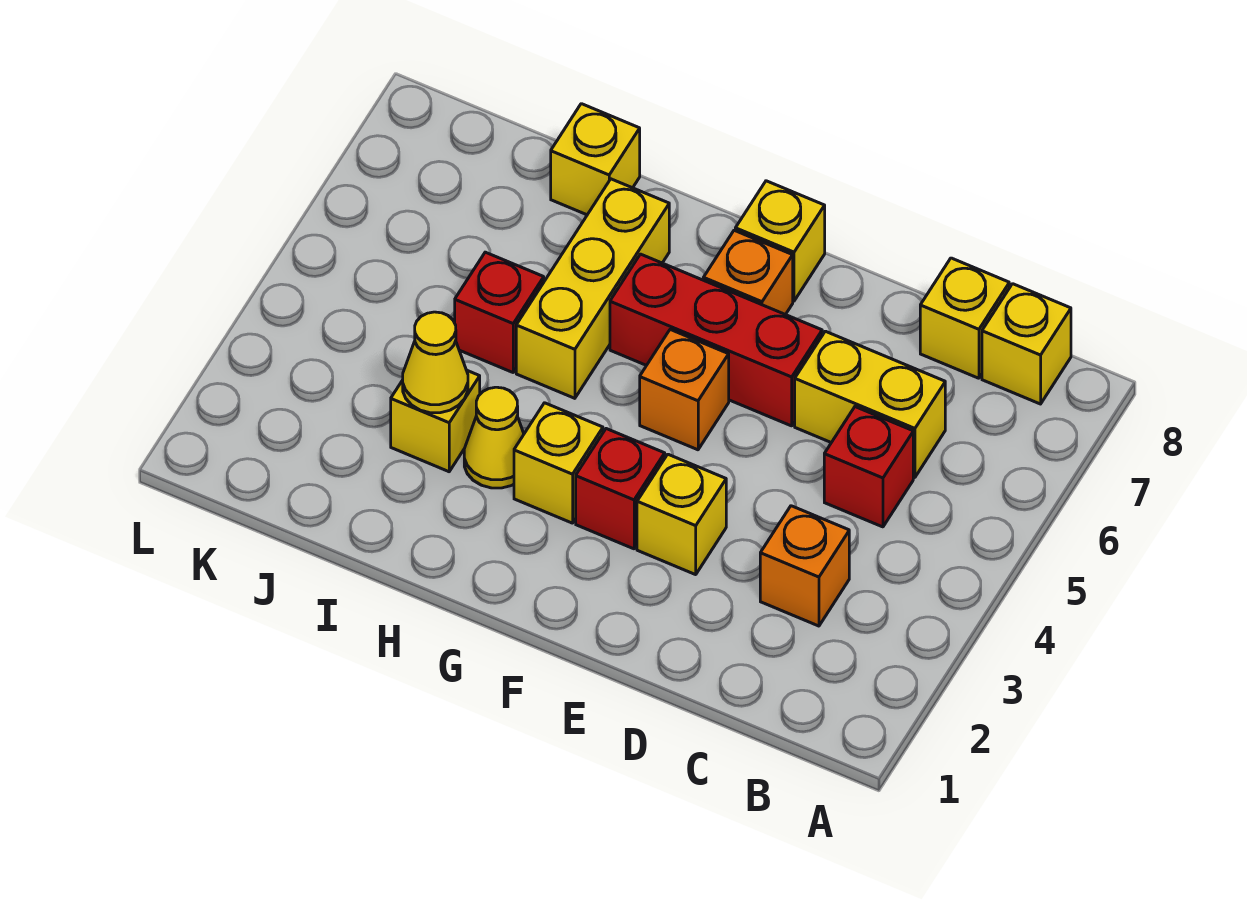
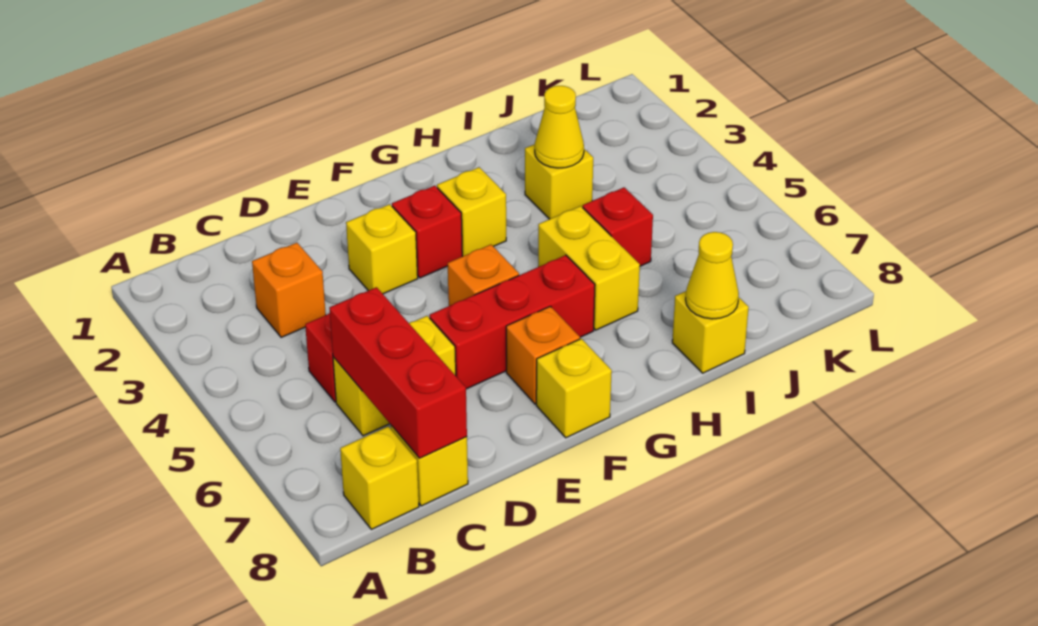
none -> red 1x3 brick [329,287,467,458]
yellow 1x1 cone [464,387,524,488] -> yellow 1x1 cone moved to [686,232,739,319]
yellow 1x3 brick [516,179,669,398] -> yellow 1x2 brick [538,206,640,330]

